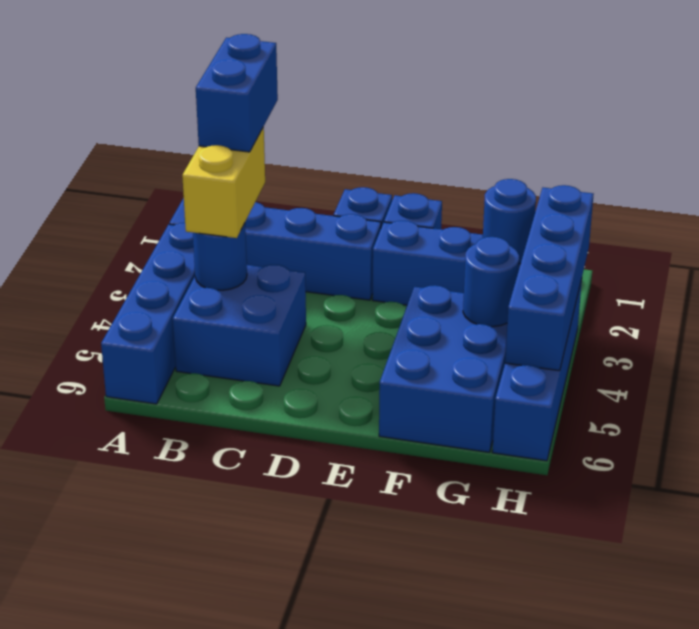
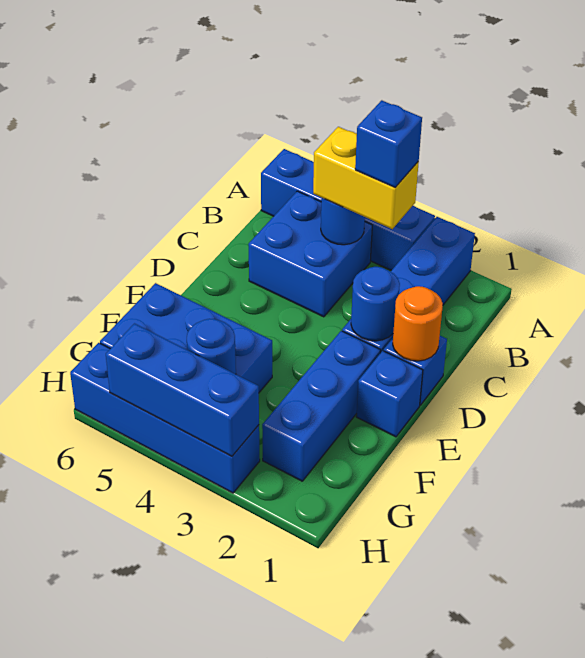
blue 1x2 brick [196,34,278,152] -> blue 1x1 brick [355,100,422,187]
none -> orange 1x1 round brick [393,286,443,361]
blue 1x1 round brick [483,179,536,264] -> blue 1x1 round brick moved to [351,267,400,341]
blue 1x4 brick [505,185,593,371] -> blue 1x3 brick [106,324,259,456]

